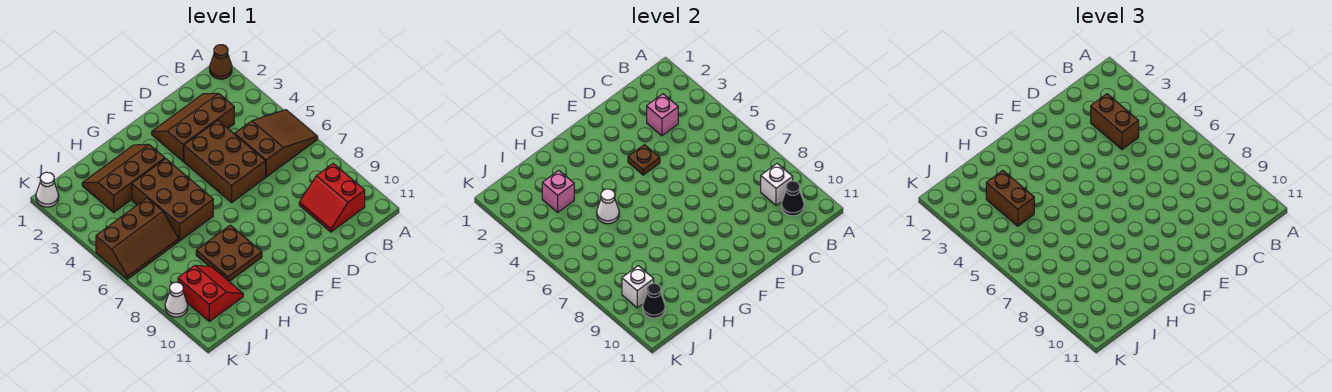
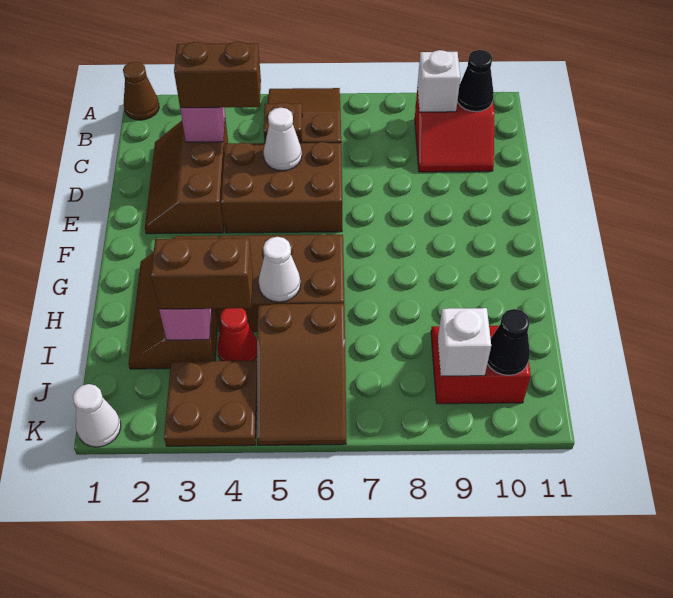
brown 1x1 plate [628,145,660,175] -> brown 1x1 plate moved to [264,102,302,141]
brown 2x2 plate [196,225,262,281] -> brown 2x2 plate moved to [164,361,257,446]
none -> red 1x1 cone [217,308,257,361]
brown 2x3 slope [96,198,179,279] -> brown 2x3 slope turned to [257,303,346,445]
white 1x1 cone [165,282,188,317] -> white 1x1 cone moved to [263,108,302,171]

